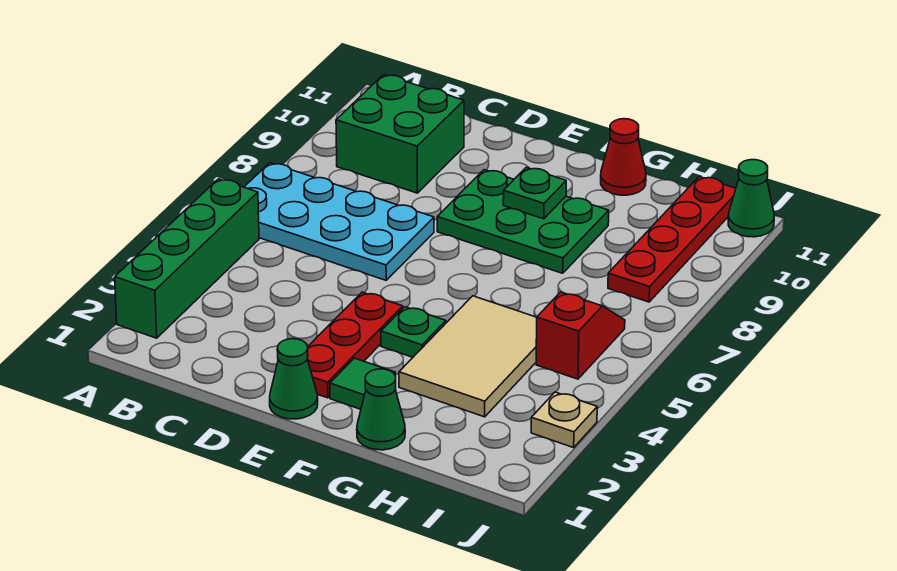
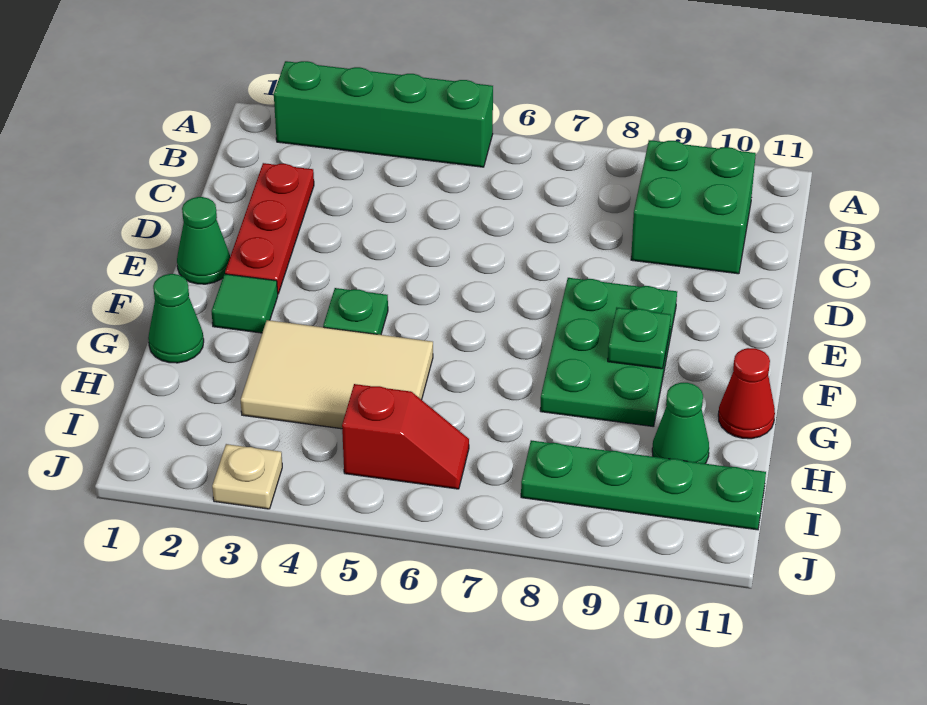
cyan 2x4 plate [244,163,434,280] -> none
red 1x3 plate [308,292,403,398] -> red 1x3 plate turned to [225,163,314,294]
red 1x4 plate [608,177,736,302] -> green 1x4 plate [521,440,766,530]
green 1x1 cone [728,160,774,237] -> green 1x1 cone moved to [652,383,709,464]

